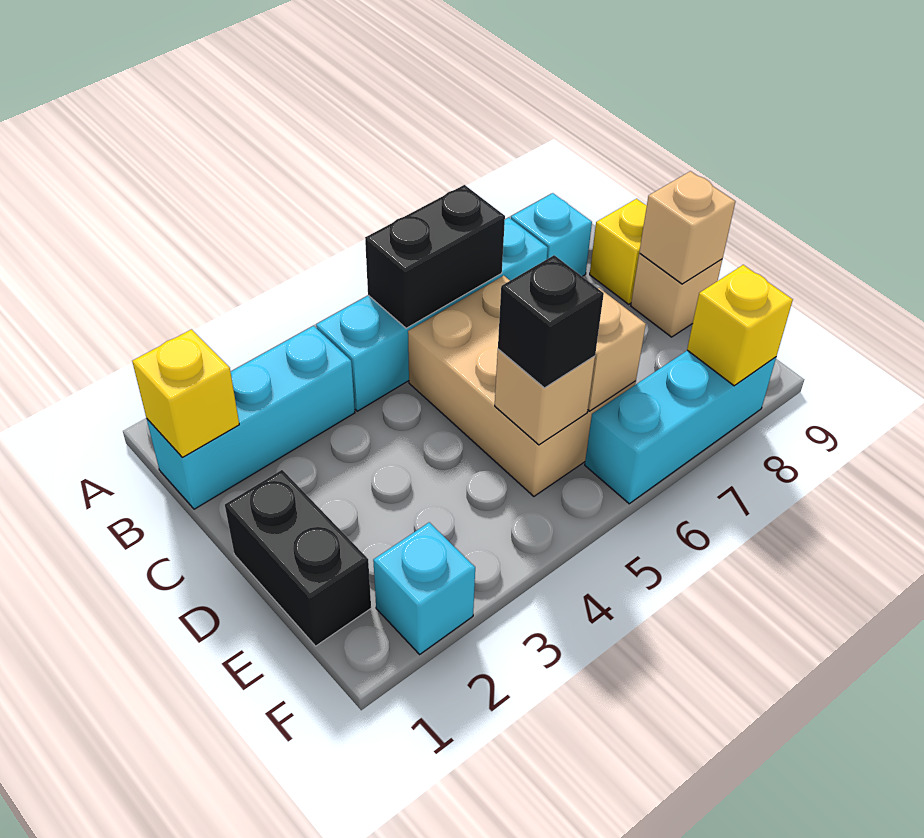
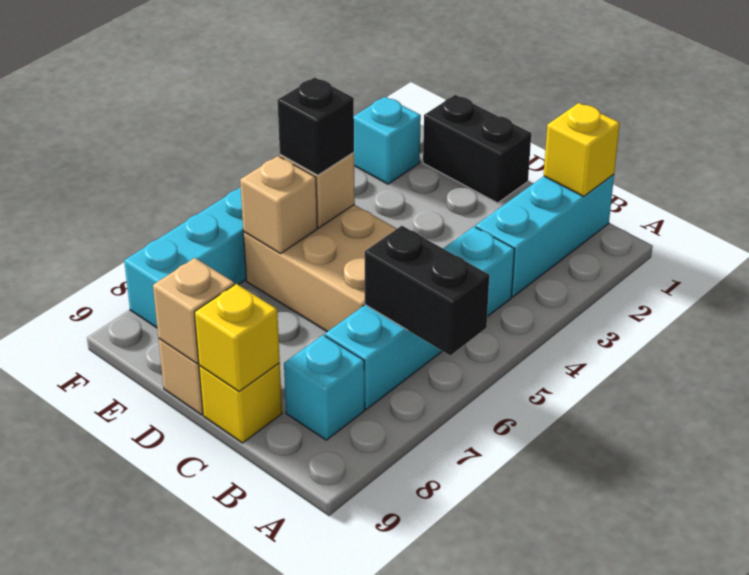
black 1x2 brick [365,185,505,328] -> black 1x2 brick turned to [365,226,489,355]
yellow 1x1 brick [687,265,793,386] -> yellow 1x1 brick moved to [194,284,280,391]

